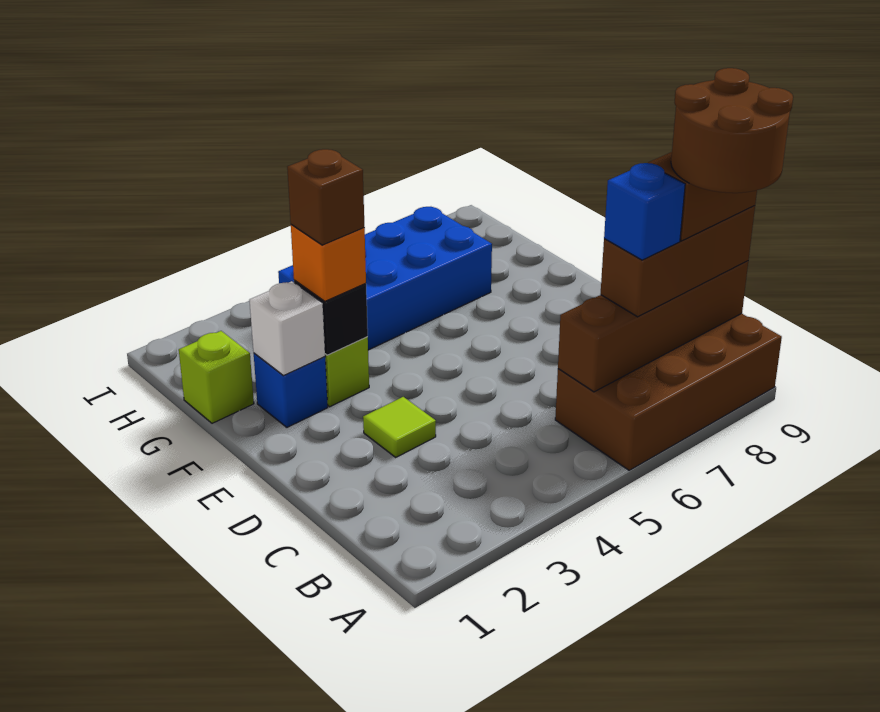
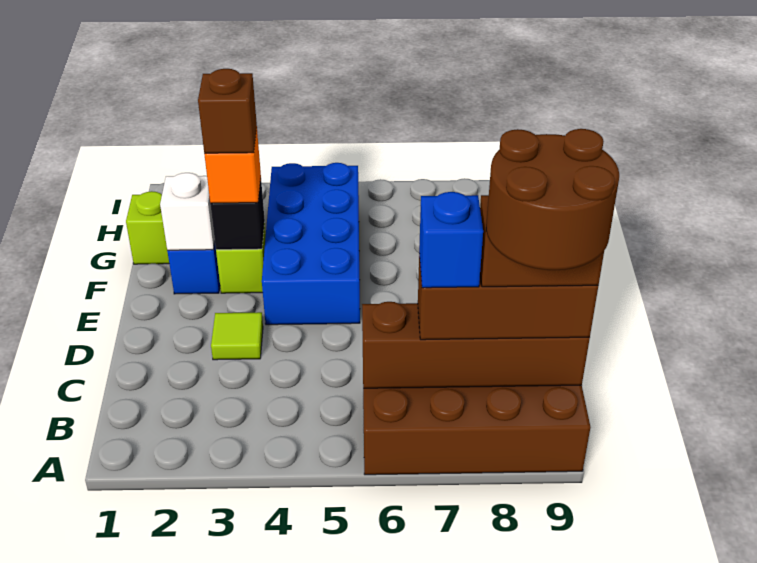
blue 2x4 brick [278,207,492,350] -> blue 2x4 brick turned to [262,163,360,325]

